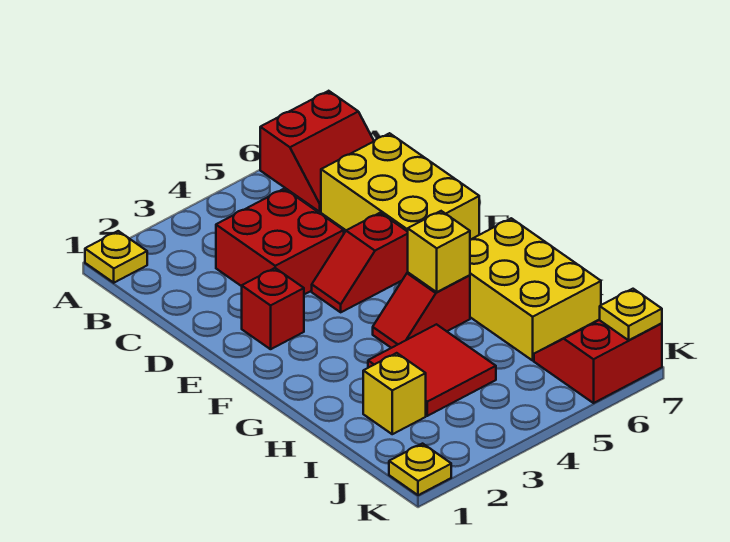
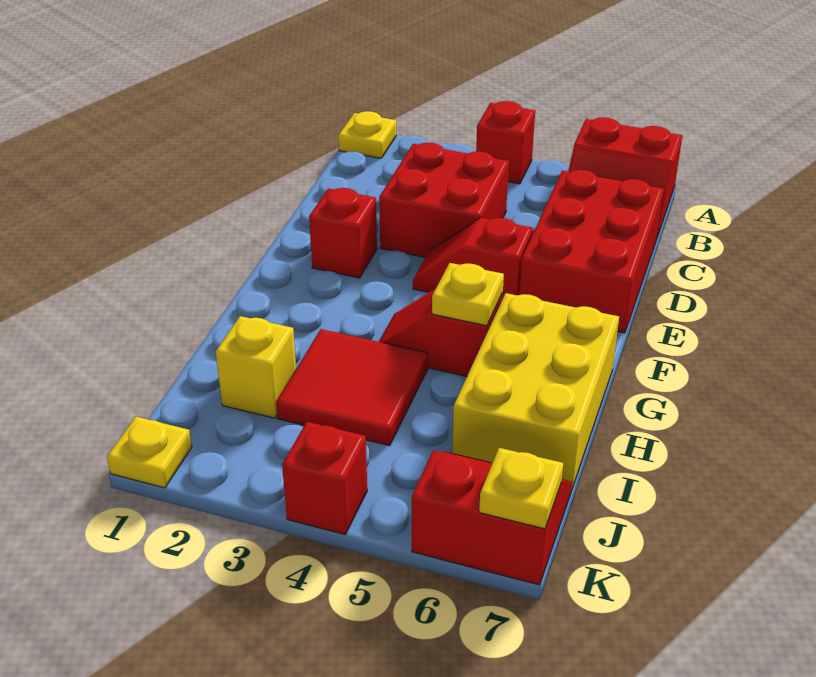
none -> red 1x1 brick [476,101,535,184]
yellow 2x3 brick [321,133,479,240] -> red 2x3 brick [519,170,664,333]
yellow 1x1 brick [408,211,470,292] -> yellow 1x1 plate [432,263,504,326]
none -> red 1x1 brick [282,422,367,534]

